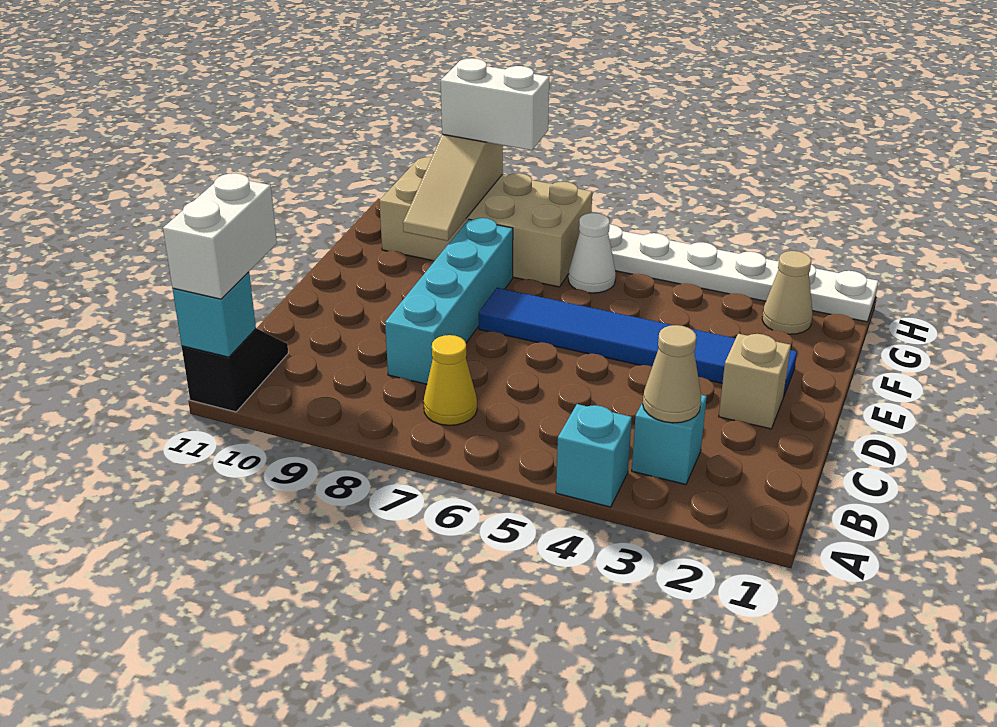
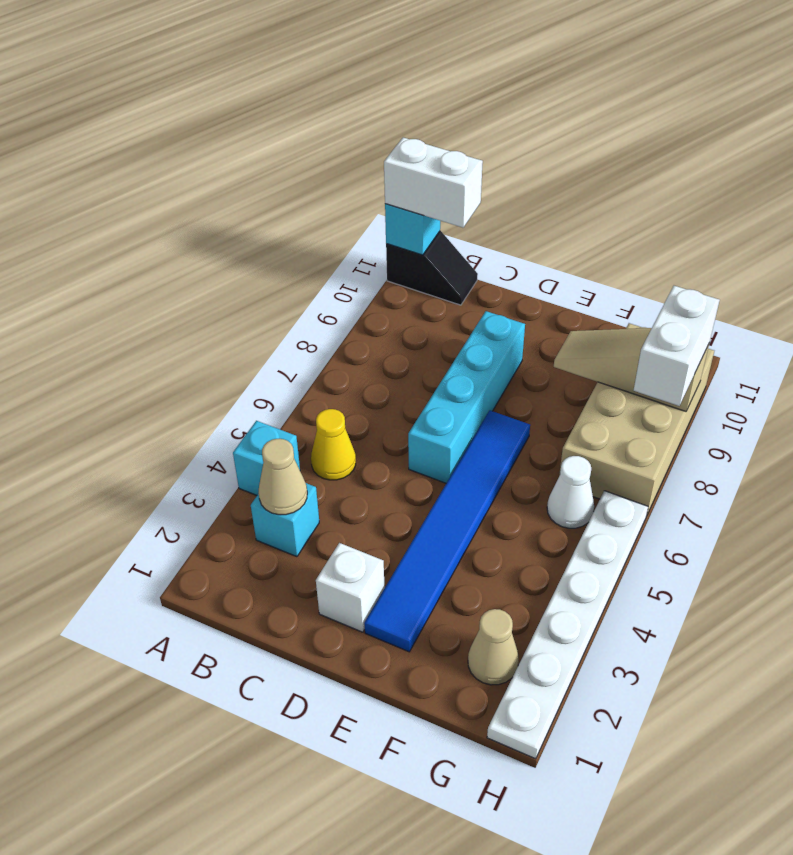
yellow 1x1 cone [424,335,477,425] -> yellow 1x1 cone moved to [311,409,356,480]
cyan 1x4 brick [385,218,513,384] -> cyan 1x4 brick turned to [408,311,525,483]
tan 1x1 brick [719,334,791,429] -> white 1x1 brick [316,543,385,632]

